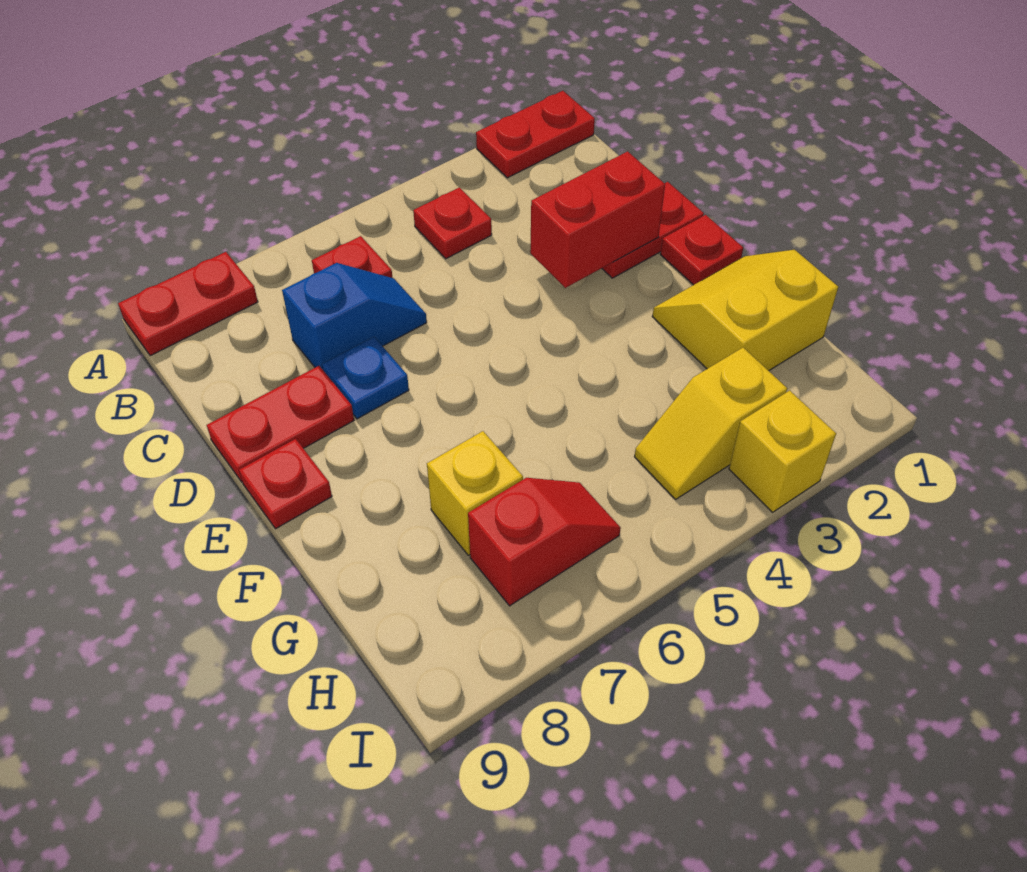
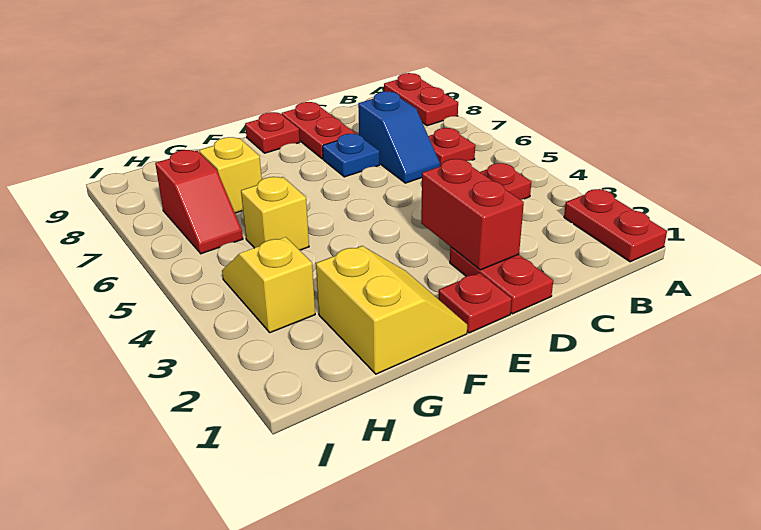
yellow 1x1 brick [729,390,836,512] -> yellow 1x1 brick moved to [241,177,309,250]

